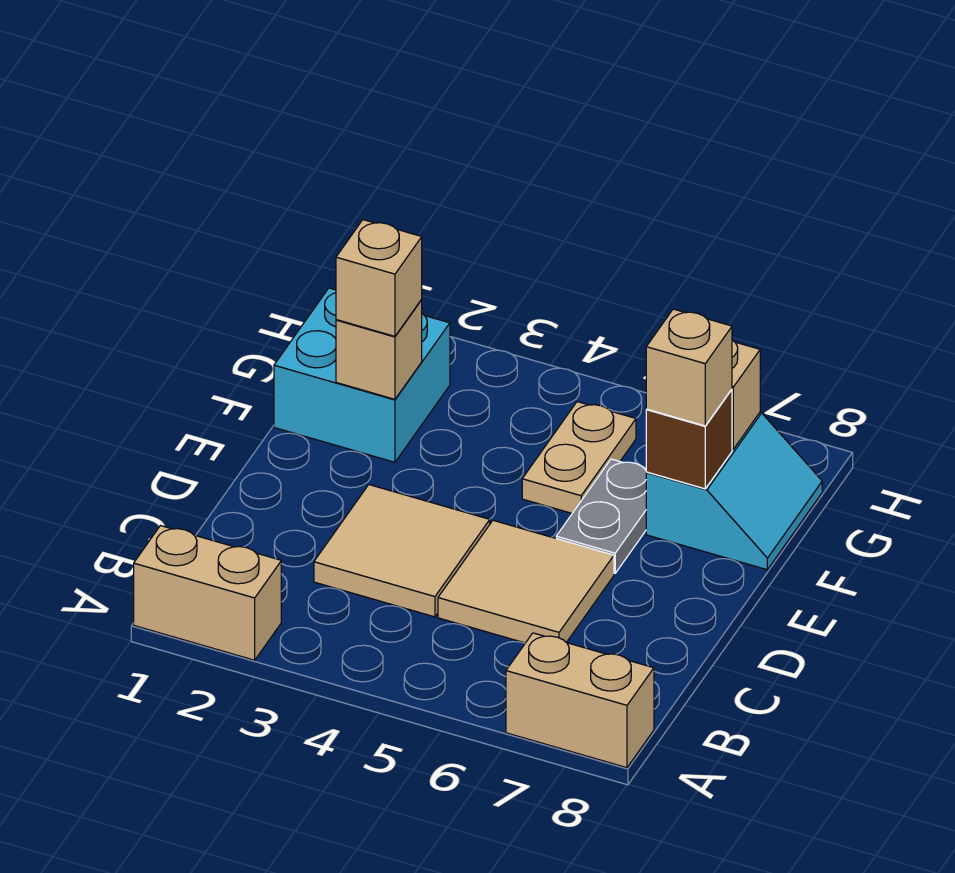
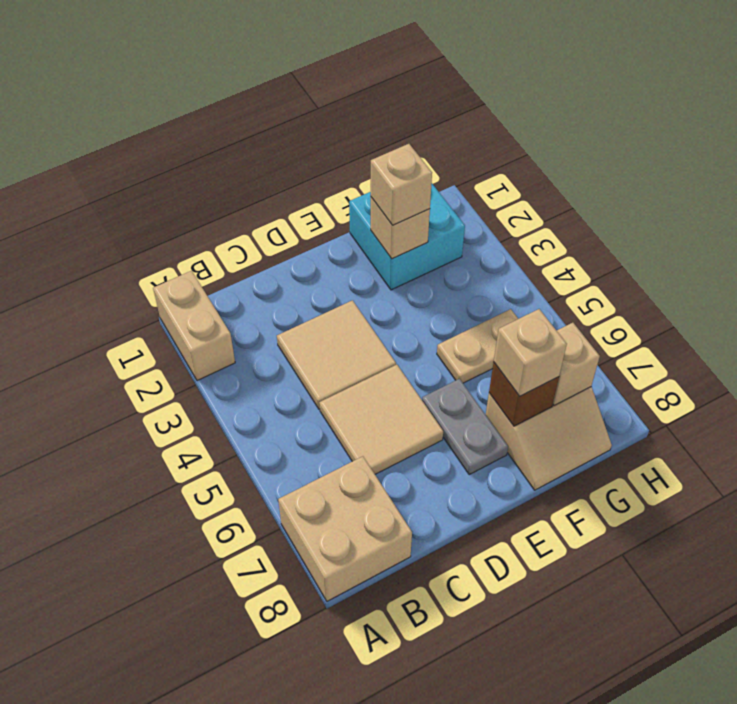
tan 1x2 brick [506,633,654,768] -> tan 2x2 brick [278,456,412,601]
grey 1x2 plate [556,459,647,573] -> grey 1x2 plate turned to [422,379,508,474]
cyan 2x2 slope [646,412,822,570] -> tan 2x2 slope [486,387,612,490]

